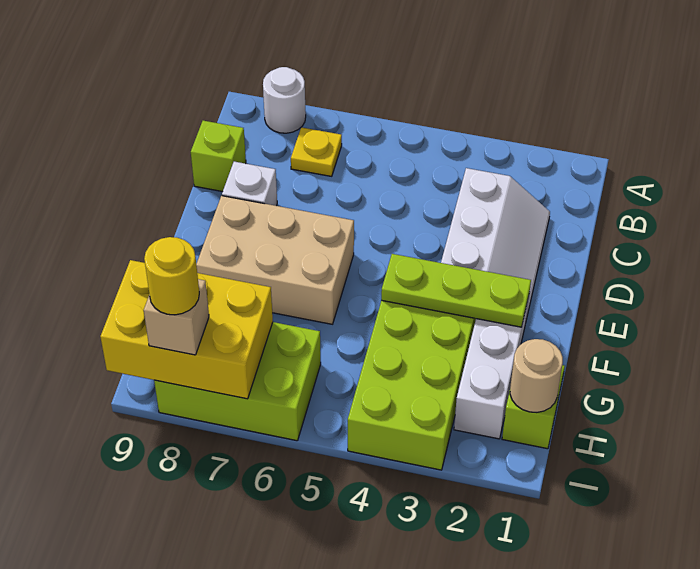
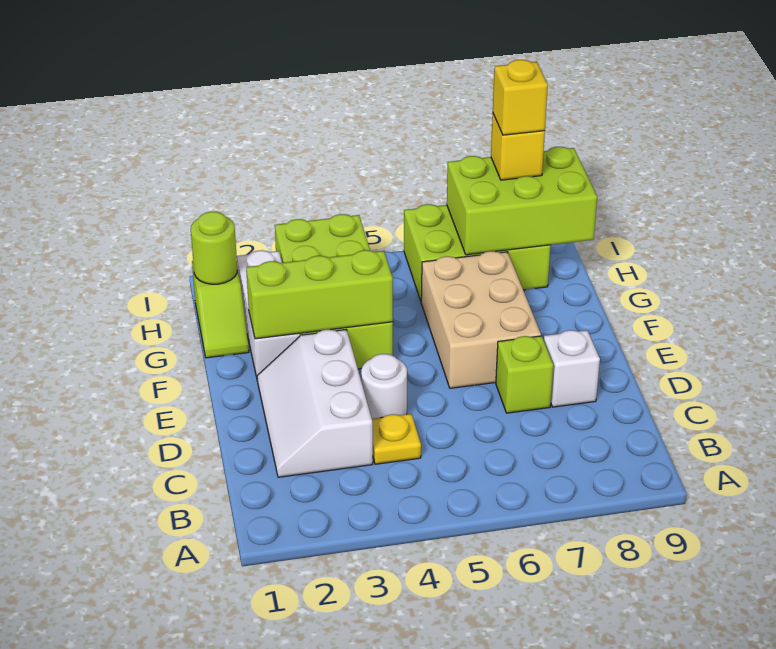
white 1x1 round brick [263,67,306,133] -> white 1x1 round brick moved to [361,354,407,419]
yellow 1x1 plate [291,127,342,176] -> yellow 1x1 plate moved to [372,414,421,464]
lime 1x1 brick [191,121,246,192] -> lime 1x1 brick moved to [496,336,553,413]
tan 2x3 brick [196,196,354,324] -> tan 2x3 brick turned to [421,251,541,388]
lime 1x3 plate [381,254,531,327] -> lime 1x3 brick [246,250,393,339]
tan 1x1 round brick [510,339,563,412] -> lime 1x1 round brick [191,212,237,284]
yellow 2x3 brick [100,260,273,399] -> lime 2x3 brick [447,147,597,255]
tan 1x1 brick [144,279,209,355] -> yellow 1x1 brick [491,114,545,180]
yellow 1x1 round brick [144,237,199,315] -> yellow 1x1 brick [493,60,548,135]

